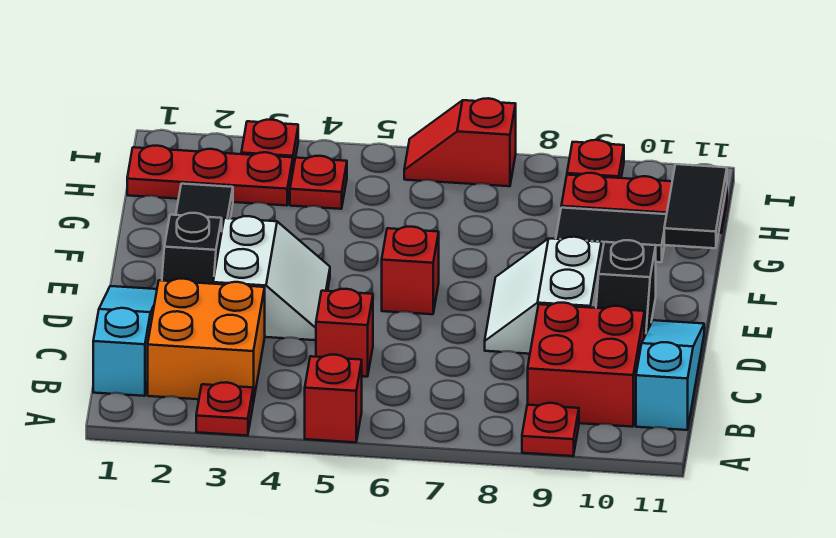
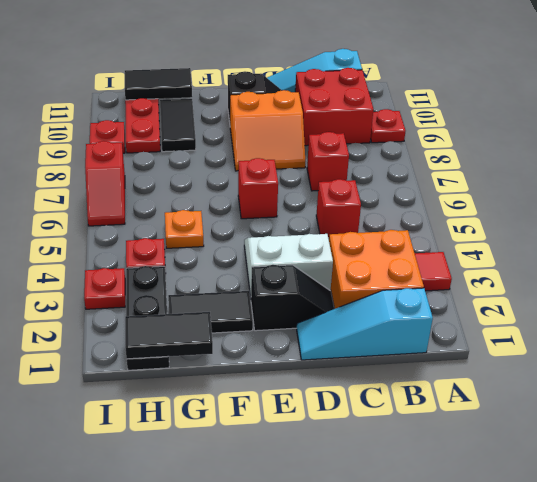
red 1x1 plate [196,382,253,436] -> red 1x1 tile [415,252,452,291]
red 1x1 brick [305,355,362,442] -> red 1x1 brick moved to [307,132,349,191]
white 2x2 slope [485,237,601,354] -> orange 2x2 slope [230,90,305,171]
none -> black 1x2 tile [125,312,213,359]
none -> orange 1x1 plate [165,210,204,248]
red 1x3 plate [127,146,293,206] -> black 1x3 plate [126,266,169,370]

